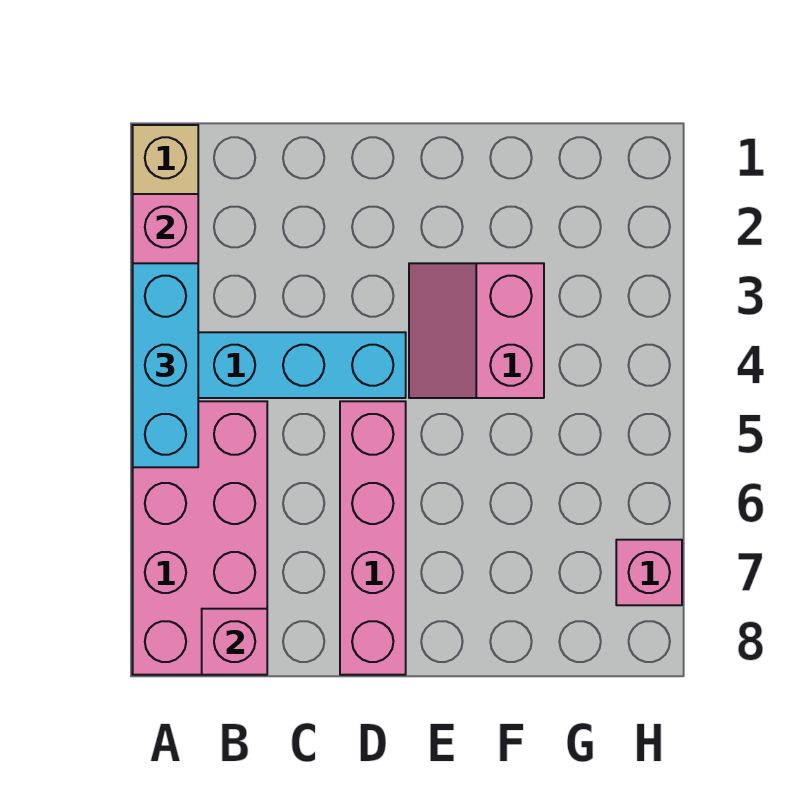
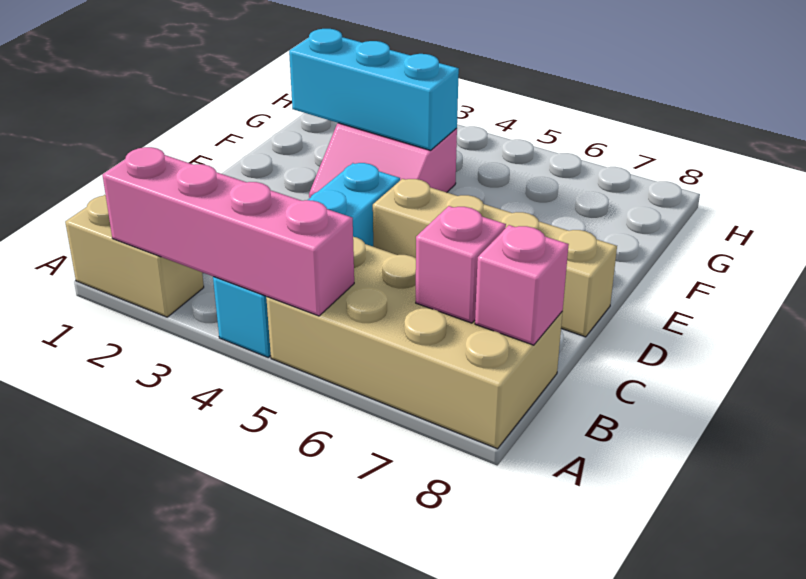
cyan 1x3 brick [133,263,198,467] -> cyan 1x3 brick moved to [289,29,459,150]
pink 2x4 brick [133,401,267,675] -> tan 2x4 brick [266,237,563,449]
pink 1x4 brick [340,401,406,675] -> tan 1x4 brick [373,179,617,337]
pink 1x1 brick [616,540,682,605] -> pink 1x1 brick moved to [416,206,506,323]

